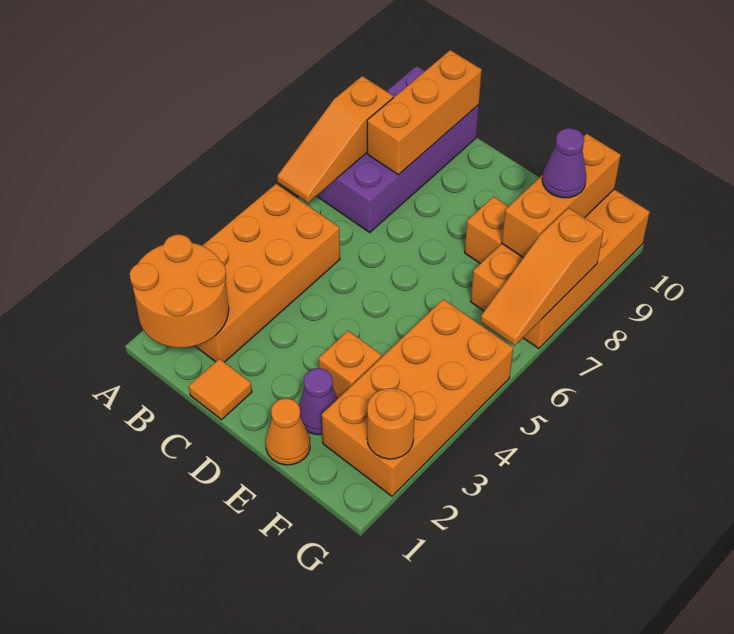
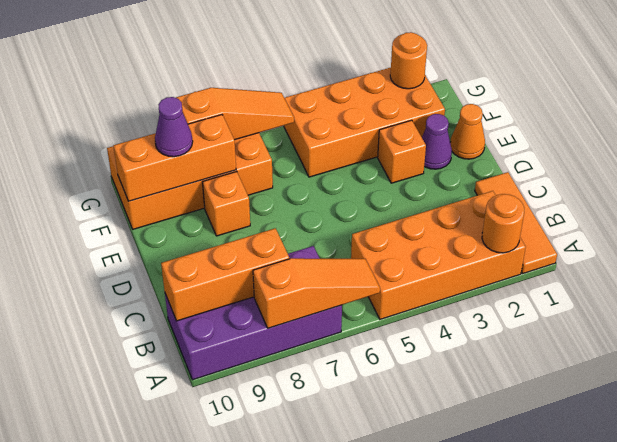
orange 2x2 round brick [130,235,229,348] -> orange 1x1 round brick [482,194,524,253]
orange 1x1 tile [189,358,252,420] -> orange 1x3 tile [475,172,557,273]

